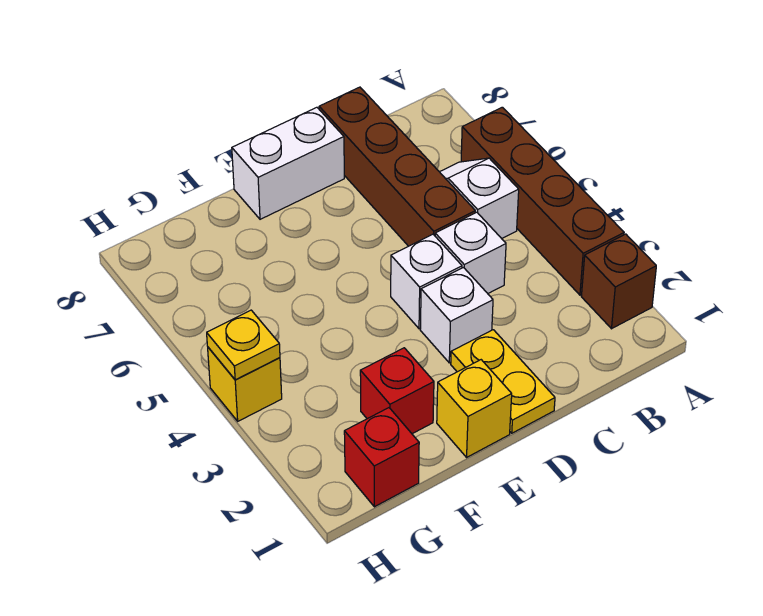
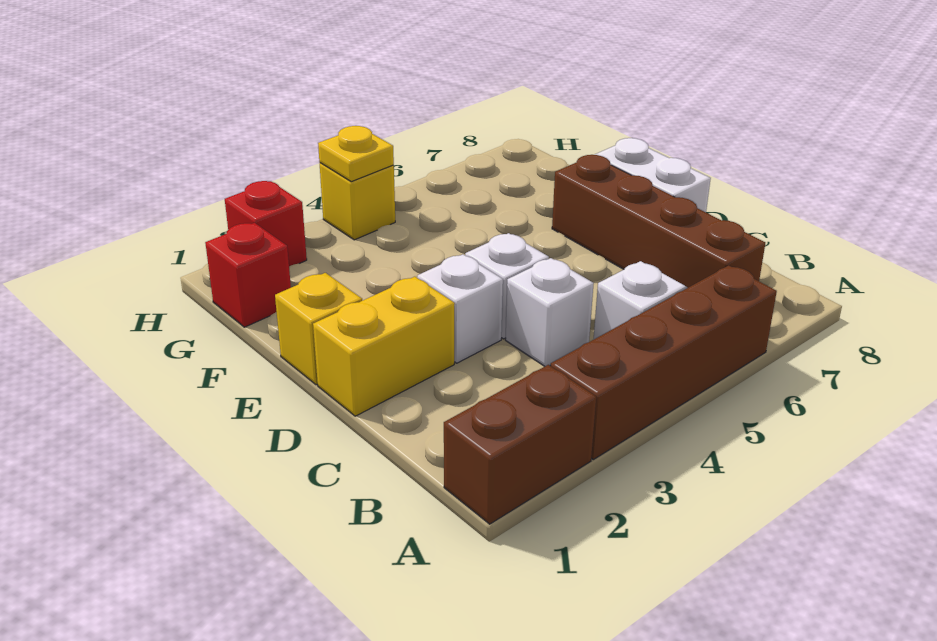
brown 1x1 brick [581,234,656,329] -> brown 1x2 brick [444,365,596,524]
brown 1x4 brick [319,87,475,246] -> brown 1x4 brick turned to [552,155,765,288]
yellow 1x2 plate [451,330,555,433] -> yellow 1x2 brick [313,277,455,416]
red 1x1 brick [360,348,434,434] -> red 1x1 brick moved to [225,181,307,266]

